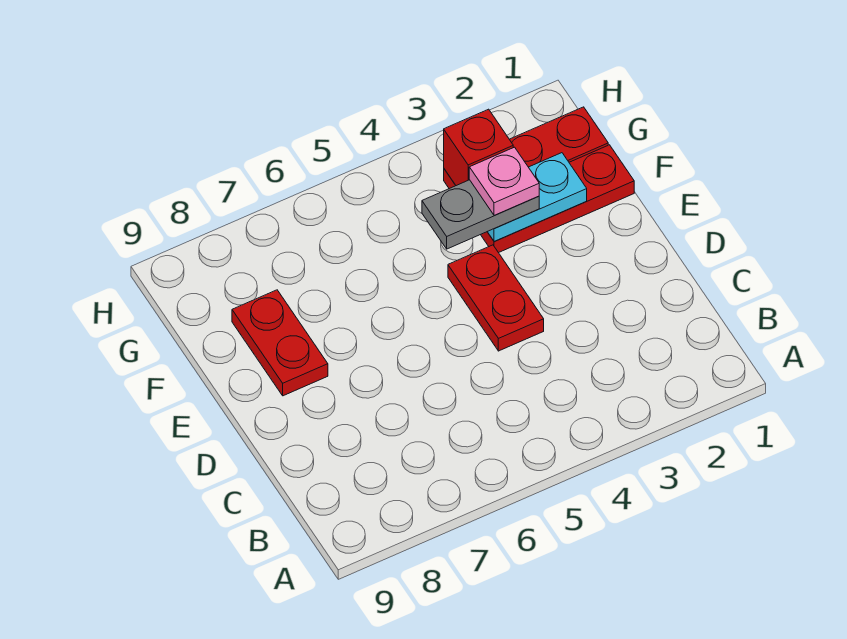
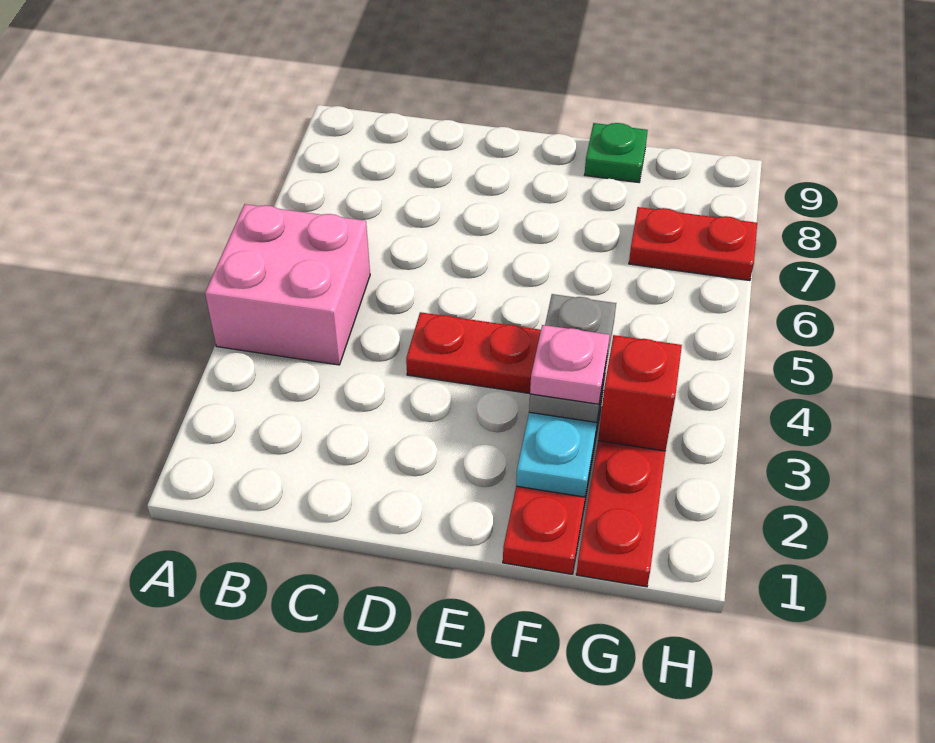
none -> pink 2x2 brick [205,204,370,365]
red 1x2 plate [232,290,328,396] -> red 1x2 plate moved to [629,207,757,281]
none -> green 1x1 plate [585,123,648,182]

